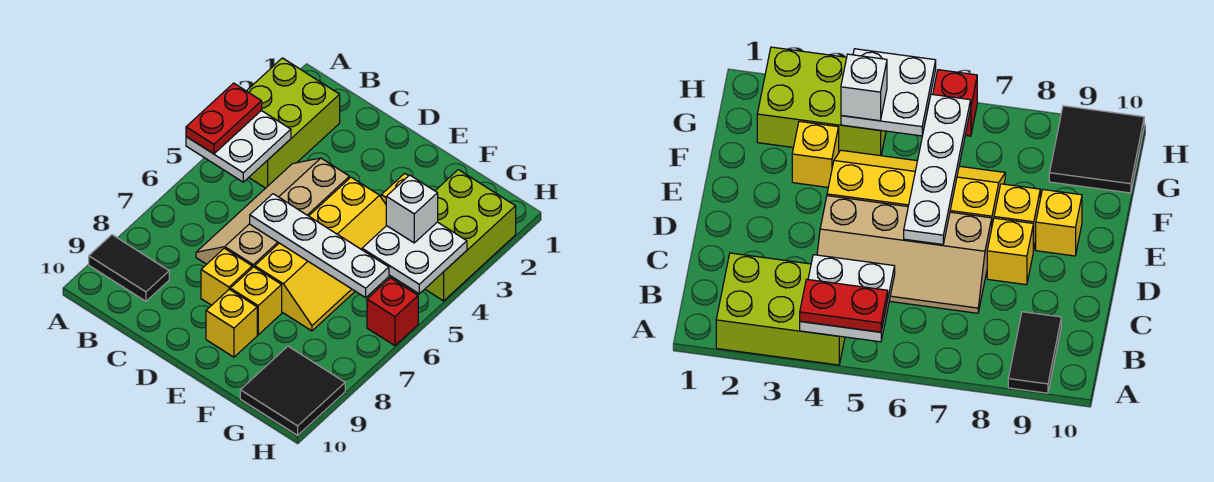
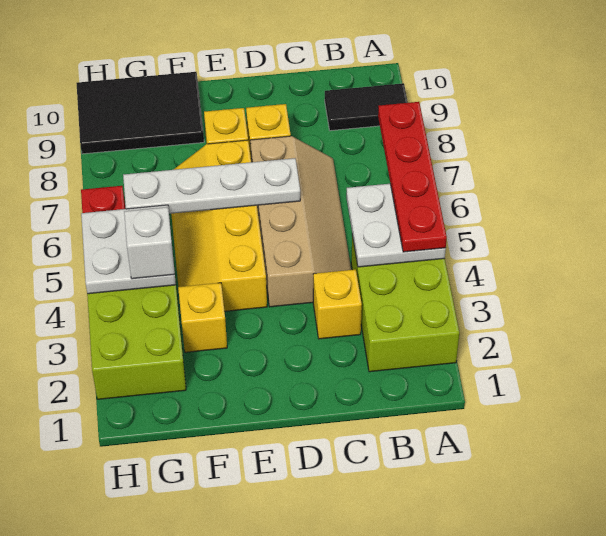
red 1x2 plate [186,83,262,154] -> red 1x4 plate [378,102,447,252]
yellow 1x1 brick [206,289,257,357] -> yellow 1x1 brick moved to [313,269,362,339]
black 2x2 tile [240,346,345,435] -> black 2x3 tile [76,72,204,154]

